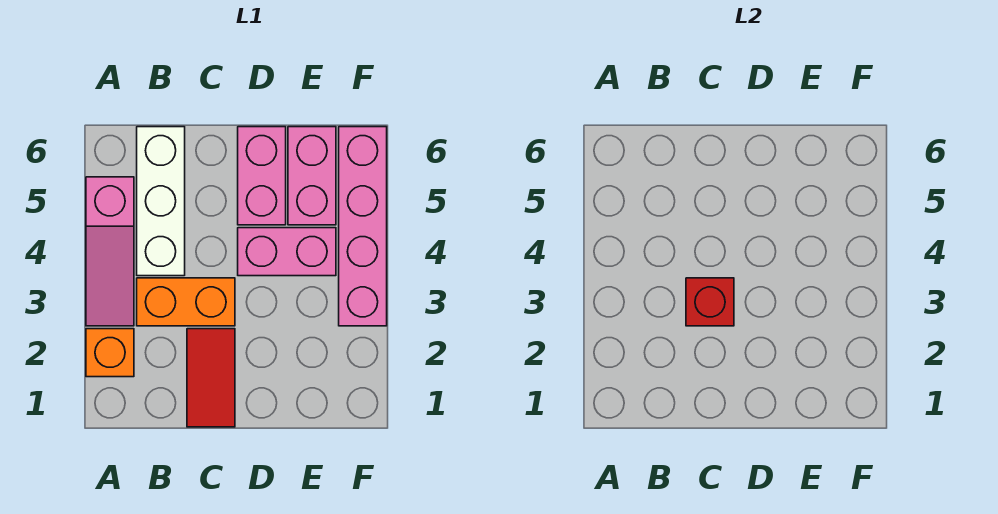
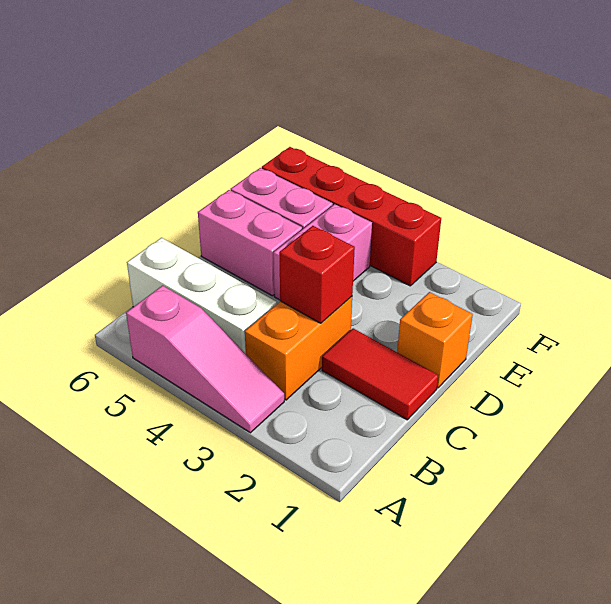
orange 1x1 brick [86,329,134,377] -> orange 1x1 brick moved to [397,292,473,388]
pink 1x4 brick [339,127,387,326] -> red 1x4 brick [262,147,441,286]

